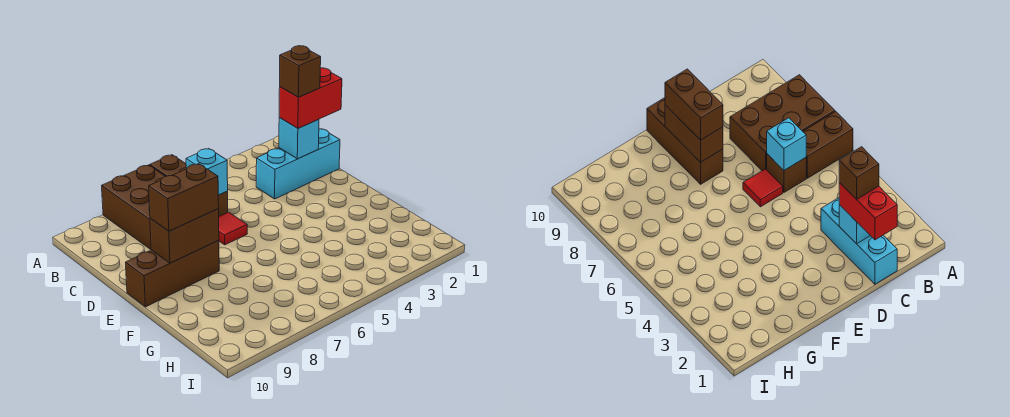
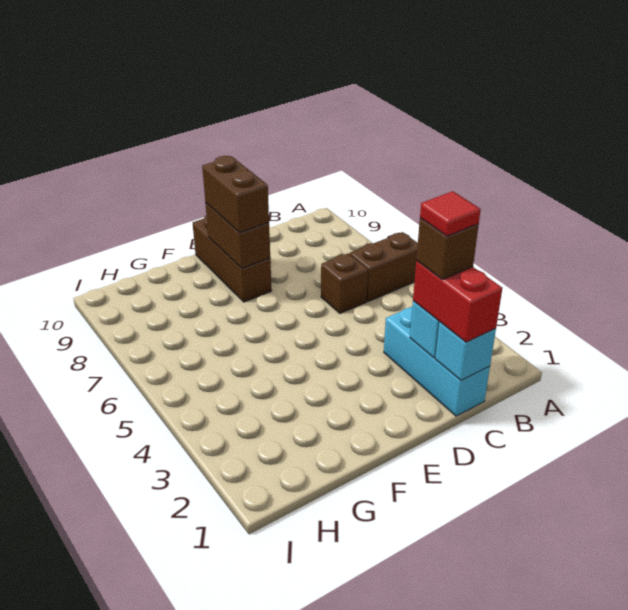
brown 2x3 brick [102,165,165,249] -> none
cyan 1x1 brick [186,149,228,195] -> cyan 1x1 brick moved to [435,322,496,380]
red 1x1 tile [219,212,247,245] -> red 1x1 tile moved to [420,191,481,236]

